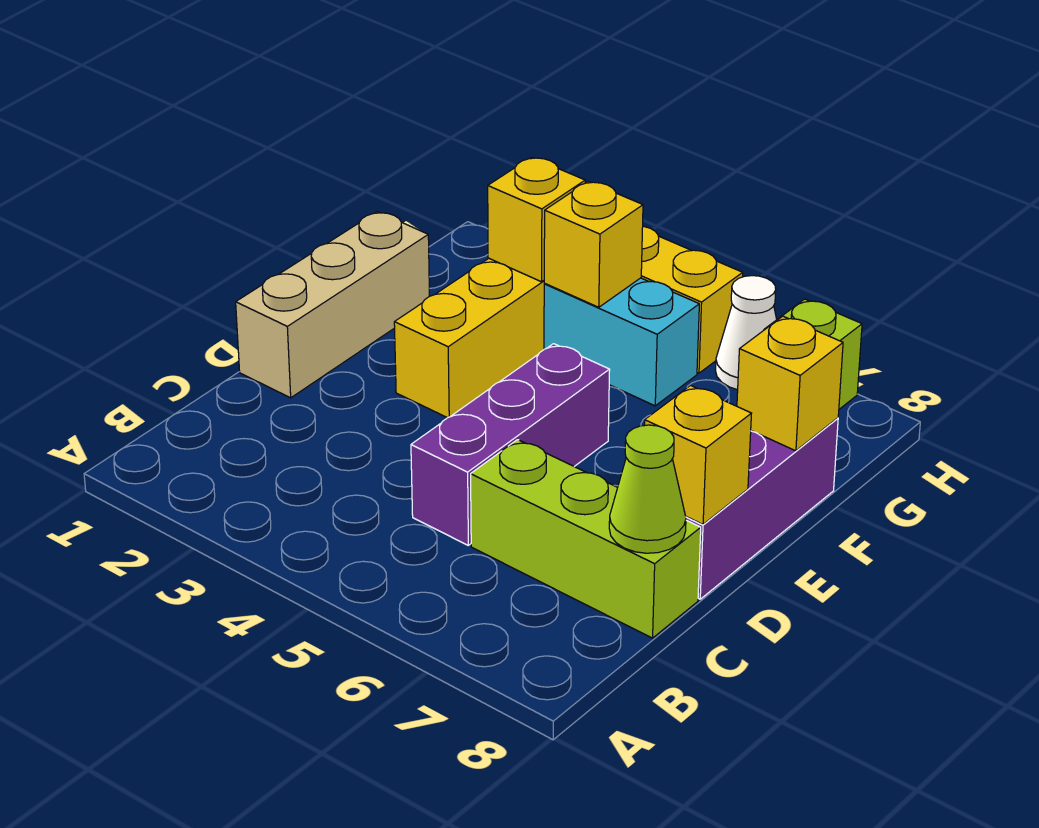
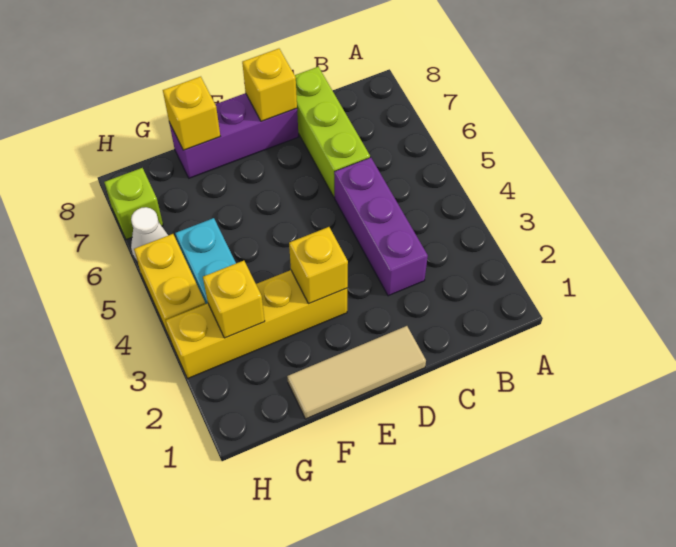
purple 1x3 brick [411,344,610,545] -> purple 1x3 brick turned to [334,158,428,296]
lime 1x1 cone [609,425,686,553] -> none
tan 1x3 brick [236,212,429,398] -> tan 1x3 tile [287,326,426,419]
yellow 1x1 brick [544,181,643,307] -> yellow 1x1 brick moved to [289,227,348,304]

